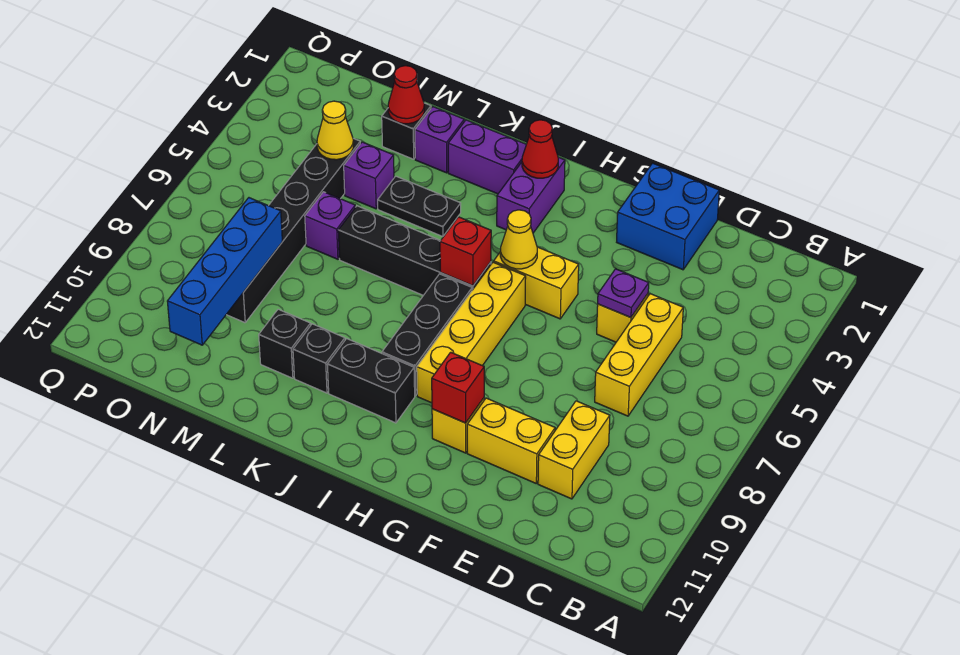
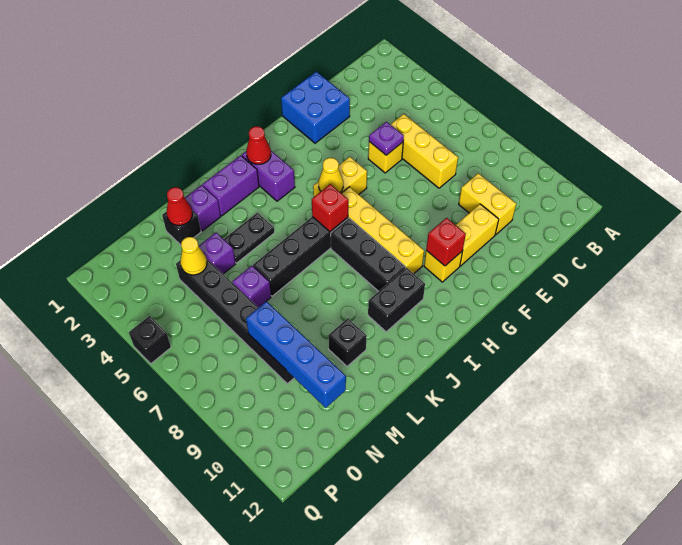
black 1x1 brick [293,324,345,393] -> black 1x1 brick moved to [129,316,171,364]

